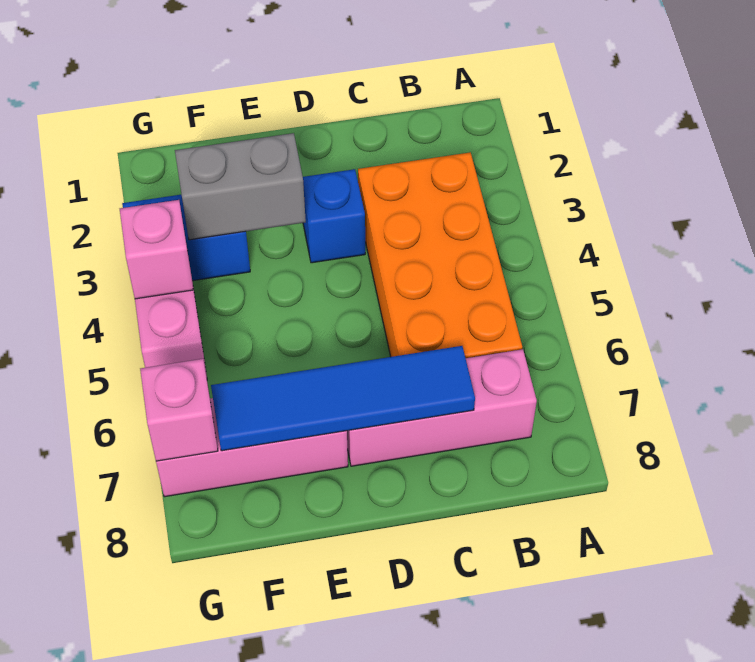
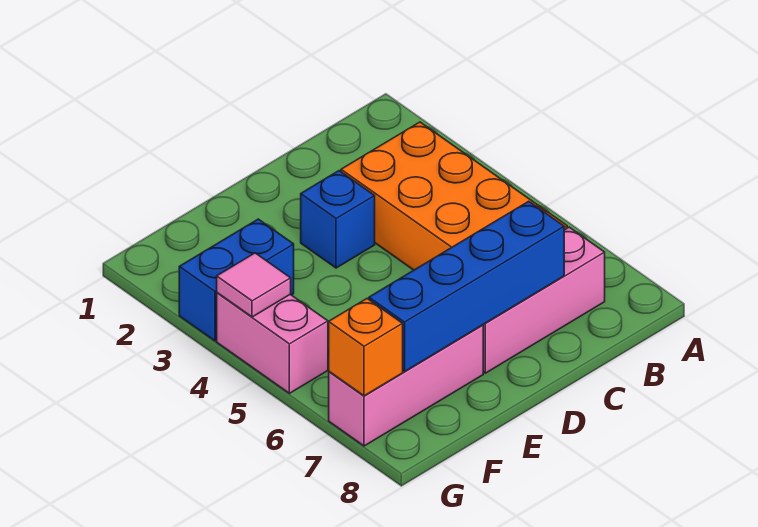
blue 1x4 tile [211,346,475,451] -> blue 1x4 brick [369,201,564,372]
grey 1x2 brick [175,133,306,240] -> none
pink 1x1 brick [120,200,193,299] -> pink 1x1 tile [217,253,291,317]
pink 1x1 brick [140,359,218,461] -> orange 1x1 brick [329,299,403,396]

